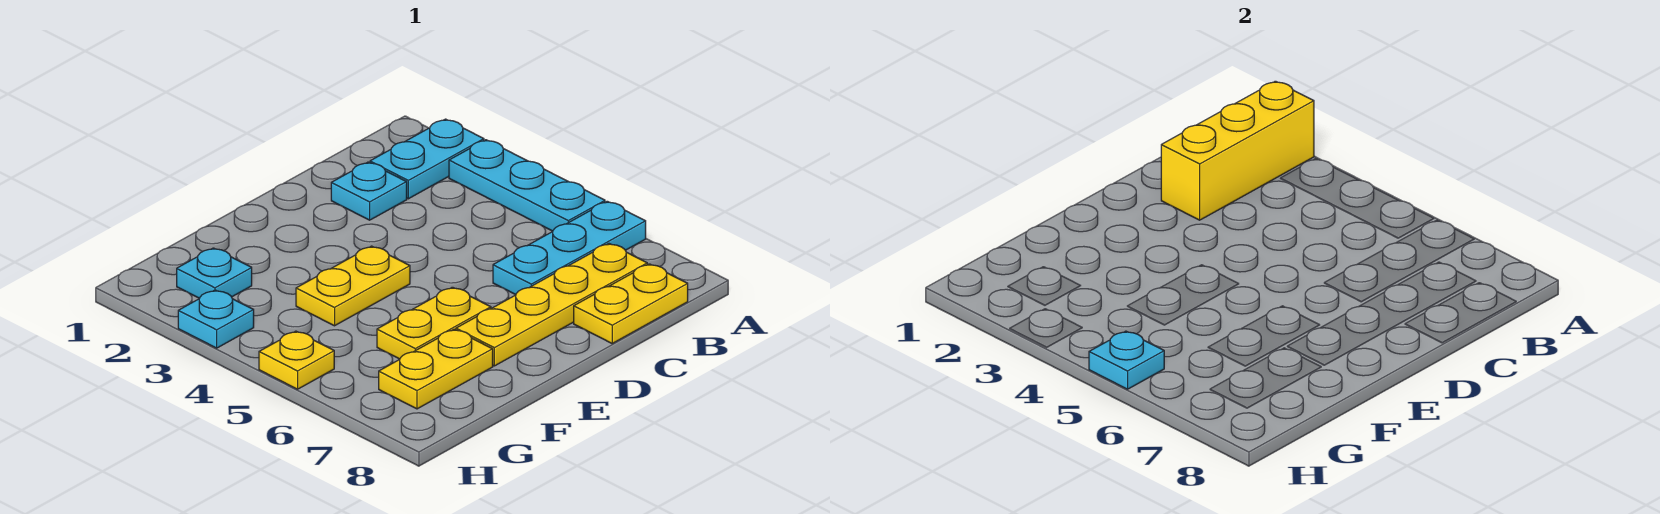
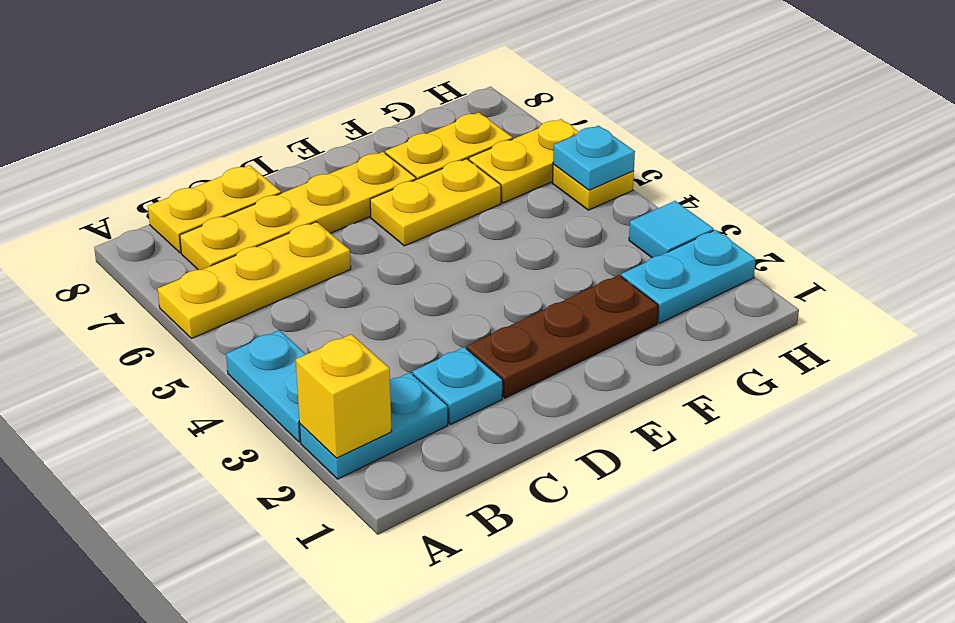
yellow 1x3 brick [1161,81,1314,220] -> yellow 1x1 brick [296,334,392,458]
cyan 1x3 plate [449,140,605,231] -> cyan 1x2 plate [226,330,306,442]
cyan 1x3 plate [493,201,646,295] -> yellow 1x3 plate [158,222,351,339]
none -> brown 1x3 plate [467,275,658,398]
yellow 1x2 plate [296,246,410,326] -> yellow 1x2 plate moved to [469,119,578,203]
cyan 1x1 plate [177,248,252,298] -> cyan 1x2 plate [621,230,756,323]
cyan 1x1 plate [178,290,254,348] -> cyan 1x1 tile [629,201,714,258]

